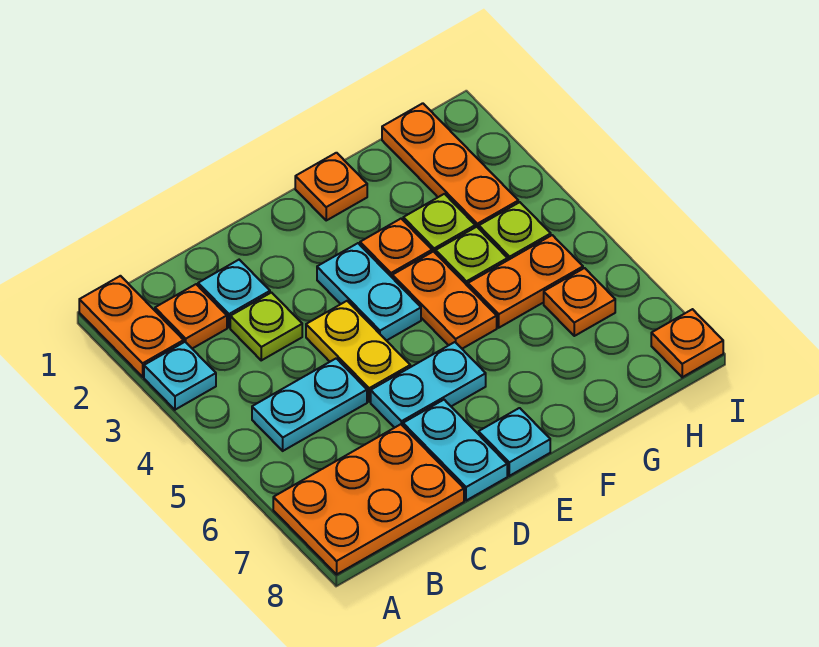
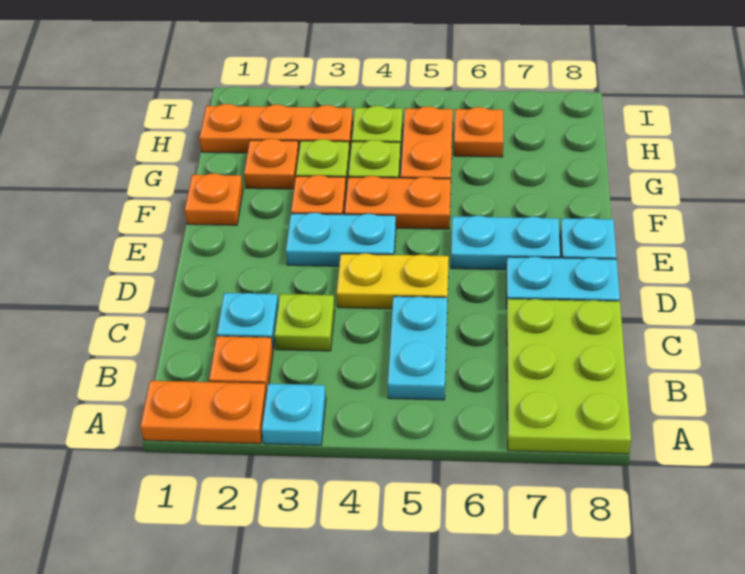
orange 2x3 plate [273,424,464,574] -> lime 2x3 plate [507,299,631,454]
cyan 1x2 plate [371,342,486,428] -> cyan 1x2 plate turned to [451,216,560,270]
orange 1x1 plate [651,309,723,377] -> orange 1x1 plate moved to [244,139,299,189]

